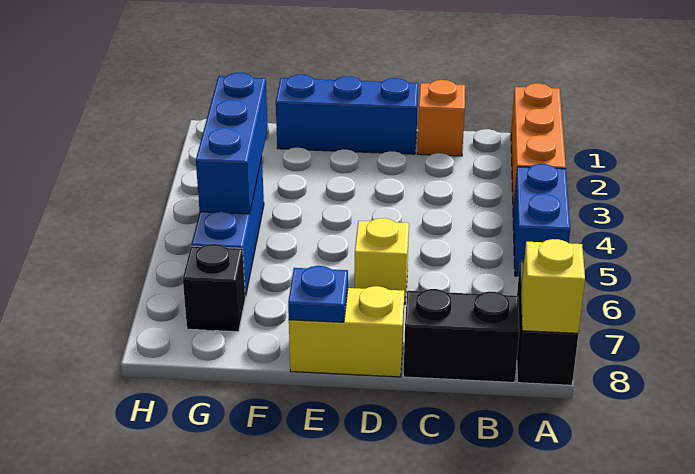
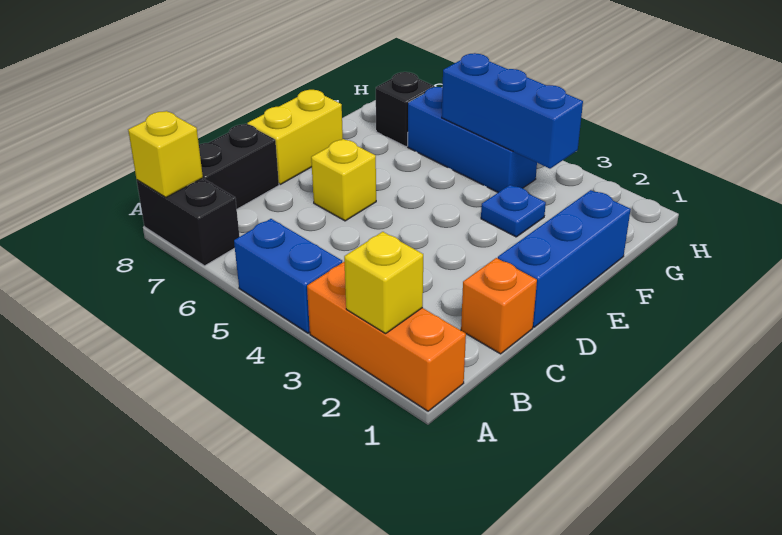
none -> yellow 1x1 brick [344,232,423,334]
blue 1x1 plate [288,266,348,322] -> blue 1x1 plate moved to [481,185,546,237]

